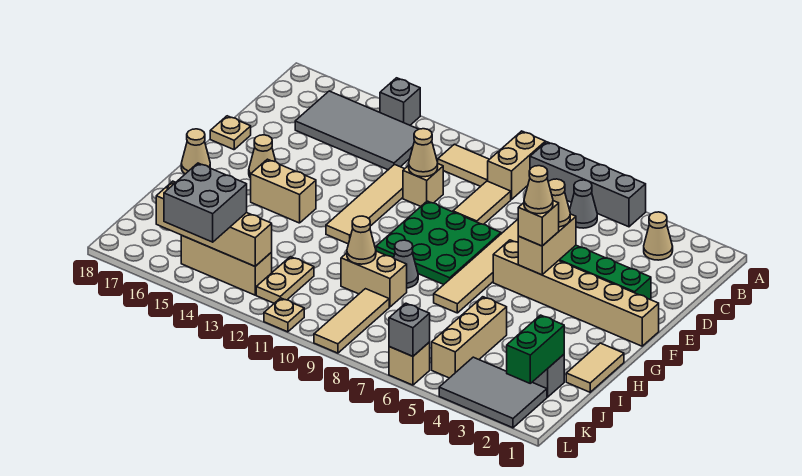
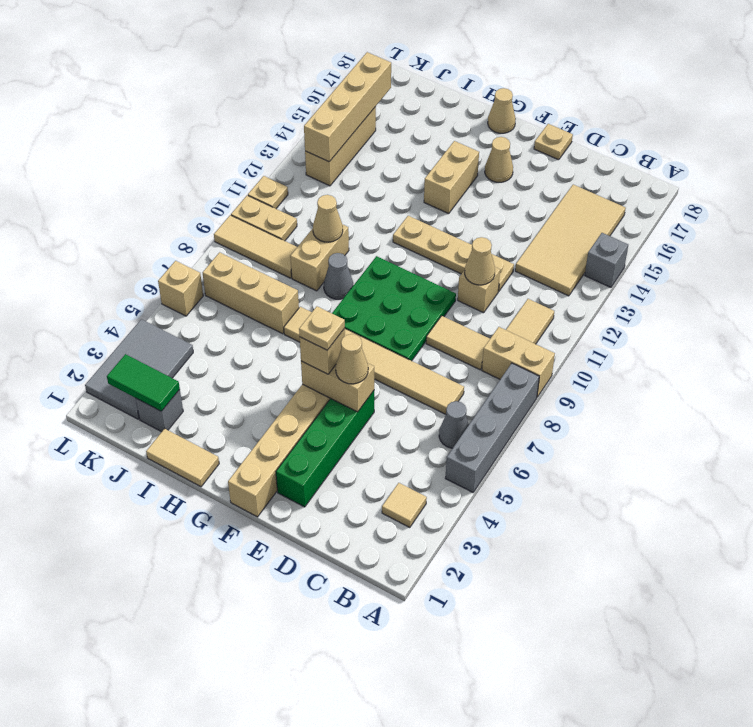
tan 1x1 cone [644,212,673,260] -> tan 1x1 tile [382,483,427,528]
grey 2x4 tile [295,91,419,170] -> tan 2x4 tile [515,185,626,296]
tan 1x4 tile [326,165,404,244] -> tan 1x4 plate [393,216,514,291]
tan 1x1 cone [524,166,553,214] -> tan 1x1 plate [299,307,345,350]
tan 1x3 brick [432,297,507,378] -> tan 1x3 brick moved to [203,252,299,334]
green 1x2 brick [507,315,564,383] -> green 1x2 tile [107,354,180,411]
tan 1x2 plate [256,257,314,303] -> tan 1x2 plate moved to [231,195,297,241]
grey 2x2 brick [164,163,247,242] -> none
grey 1x1 brick [389,303,430,356] -> none

